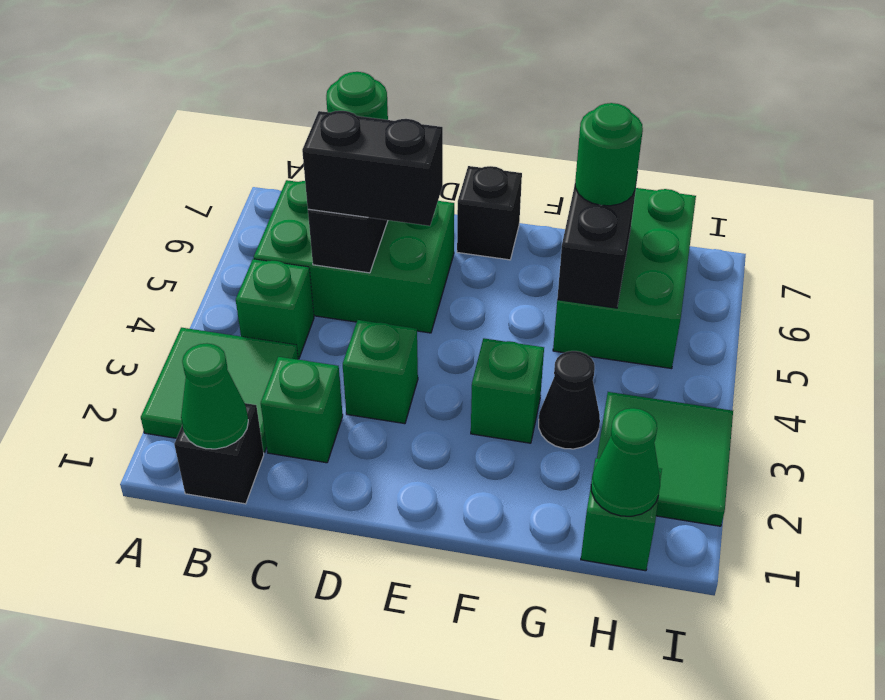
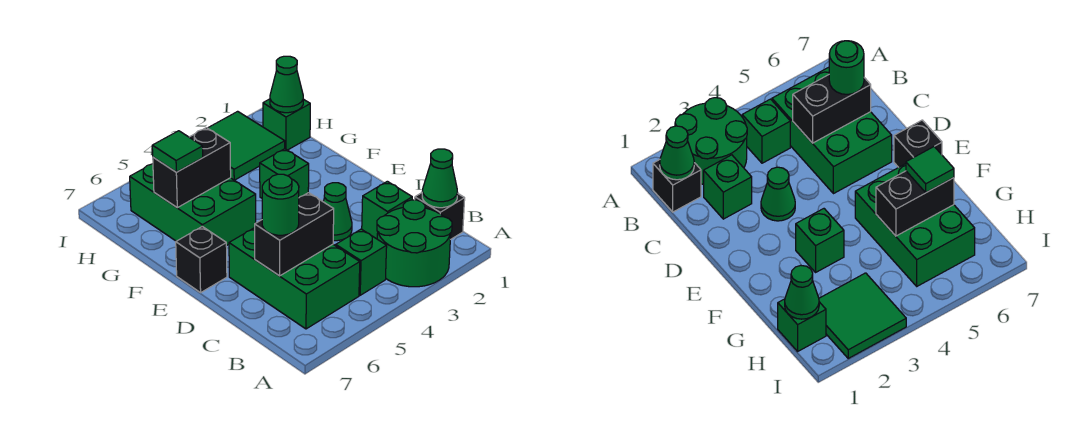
green 2x2 tile [141,328,298,453] -> green 2x2 round brick [377,200,452,287]
black 1x2 brick [302,111,443,226] -> none
green 1x1 brick [343,320,418,424] -> green 1x1 cone [323,183,352,241]
black 1x1 cone [539,351,600,449] -> none
green 2x3 brick [553,188,696,369] -> green 2x3 brick turned to [130,164,256,246]
green 1x1 round brick [575,103,643,206] -> green 1x1 tile [152,131,203,172]

